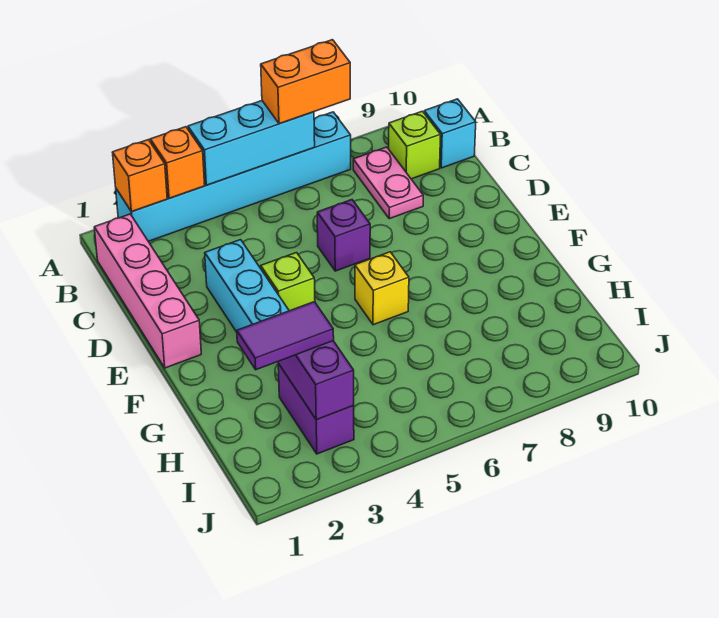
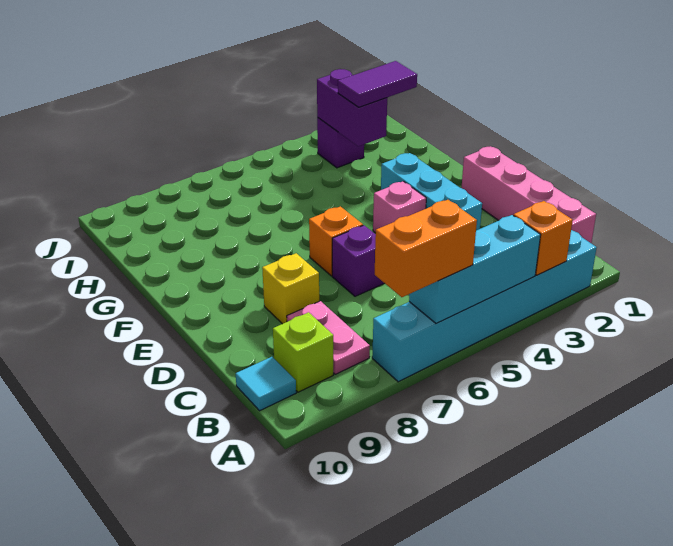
orange 1x1 brick [112,140,167,212] -> orange 1x1 brick moved to [309,206,363,276]
cyan 1x1 brick [424,99,476,168] -> cyan 1x1 tile [236,357,296,411]
lime 1x1 brick [261,253,315,311] -> pink 1x1 brick [373,181,426,233]
yellow 1x1 brick [355,252,409,325] -> yellow 1x1 brick moved to [262,253,319,324]
purple 1x2 brick [278,363,354,454] -> purple 1x1 brick [317,118,364,168]

